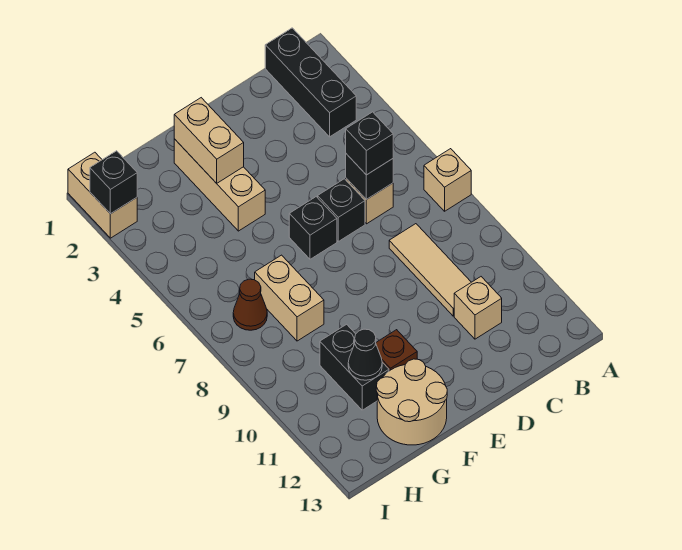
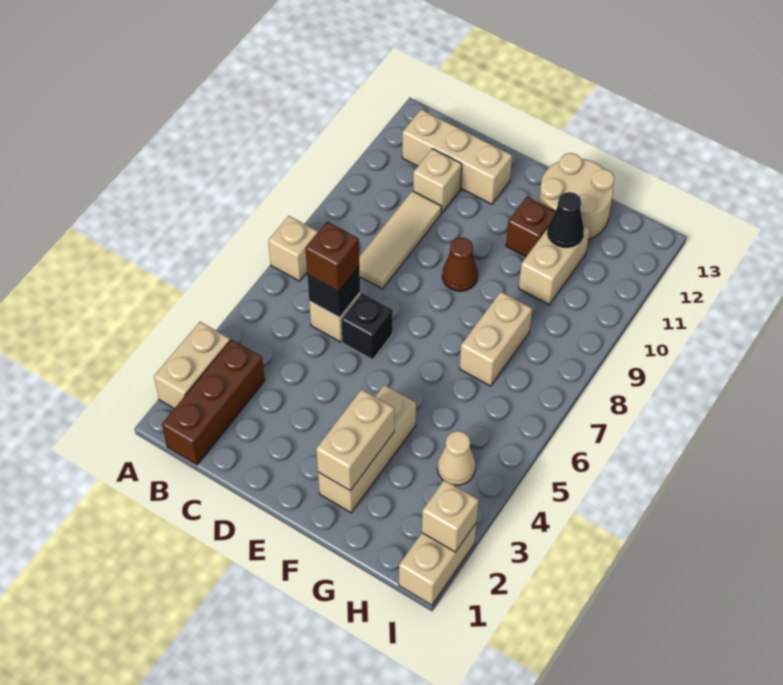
none -> tan 1x2 brick [154,322,230,409]
black 1x3 brick [265,28,356,137] -> brown 1x3 brick [162,340,265,465]
none -> tan 1x3 brick [402,109,512,204]
black 1x1 brick [346,112,393,175] -> brown 1x1 brick [305,222,359,292]
black 1x1 brick [289,197,337,259] -> none
black 1x2 brick [320,324,389,410] -> tan 1x2 brick [519,226,590,305]
none -> tan 1x1 cone [437,431,475,485]
brown 1x1 cone [233,279,267,330] -> brown 1x1 cone moved to [442,237,478,291]
black 1x1 brick [90,151,137,214] -> tan 1x1 brick [422,480,478,552]

